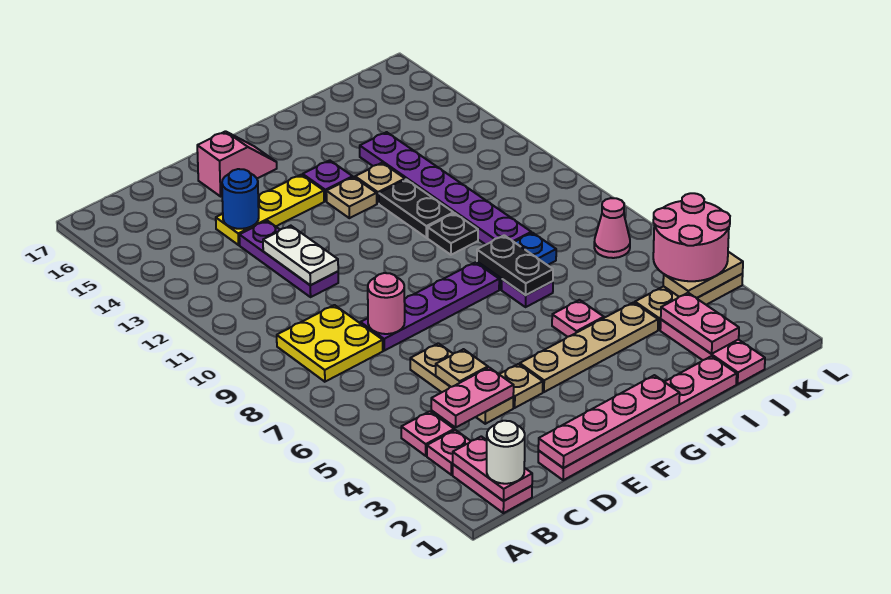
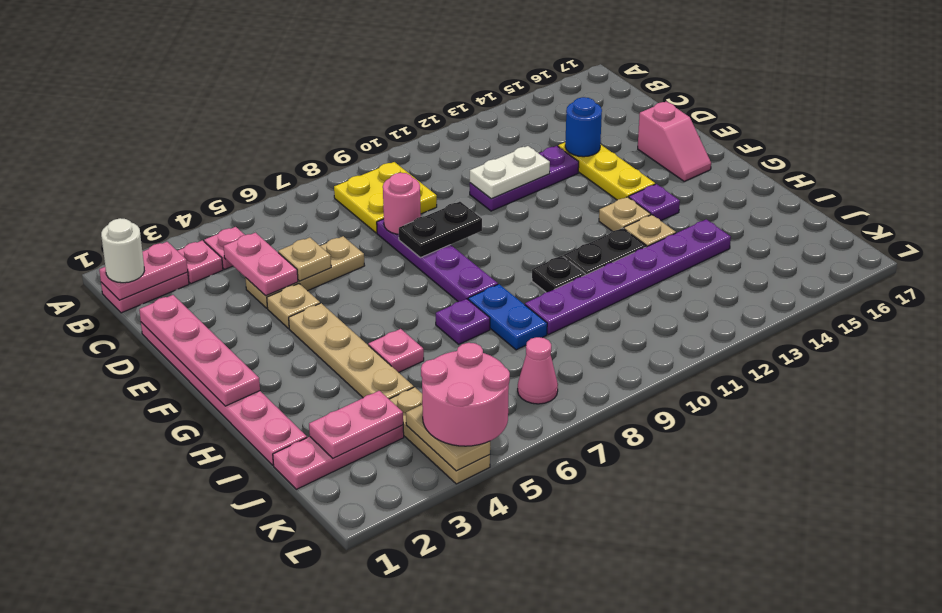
black 1x2 plate [477,235,553,295] -> black 1x2 plate moved to [399,202,482,258]

